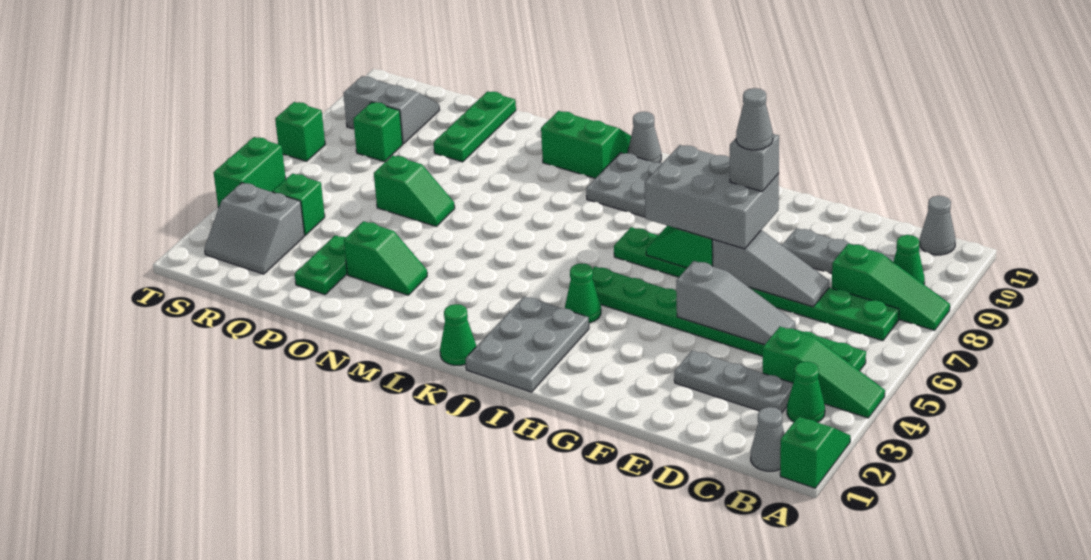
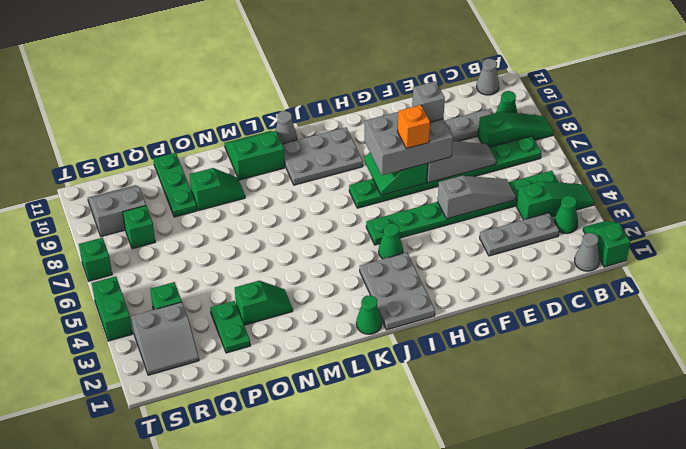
grey 1x1 cone [736,88,773,150] -> none
none -> orange 1x1 brick [398,105,430,149]
green 1x2 slope [374,155,455,226] -> green 1x2 slope moved to [190,168,245,211]

